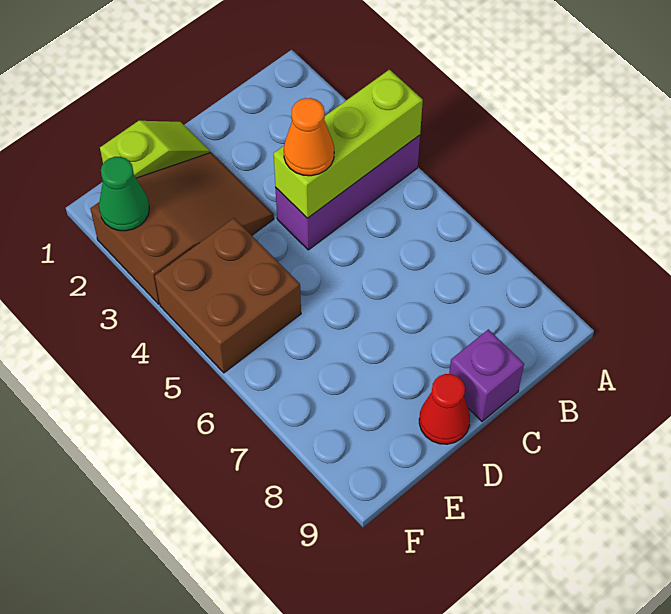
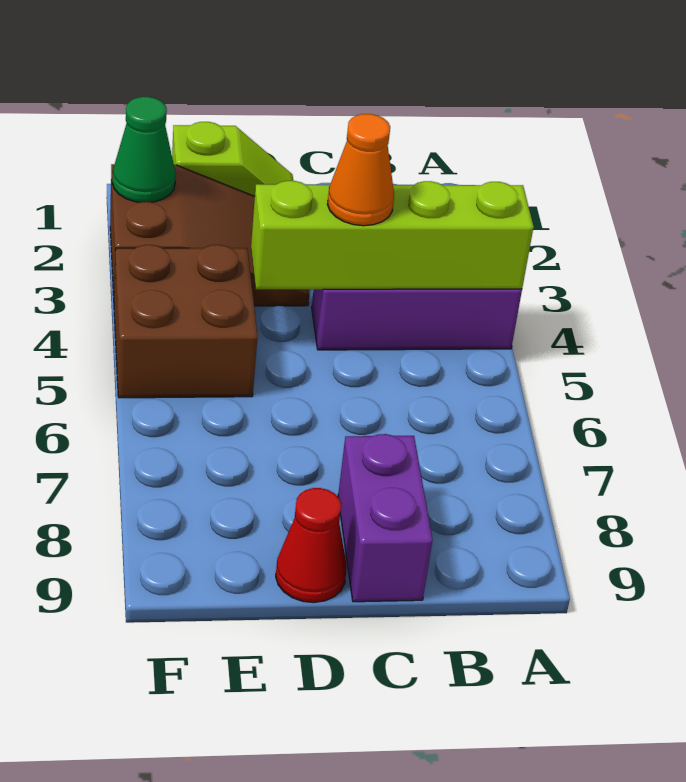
lime 1x3 brick [274,70,423,218] -> lime 1x4 brick [251,181,534,289]
purple 1x1 brick [449,329,524,421] -> purple 1x2 brick [338,434,433,602]

